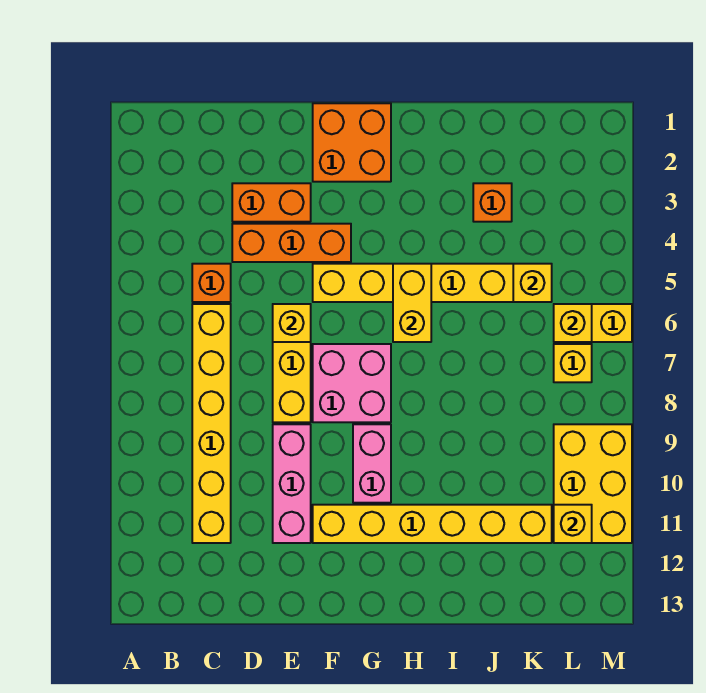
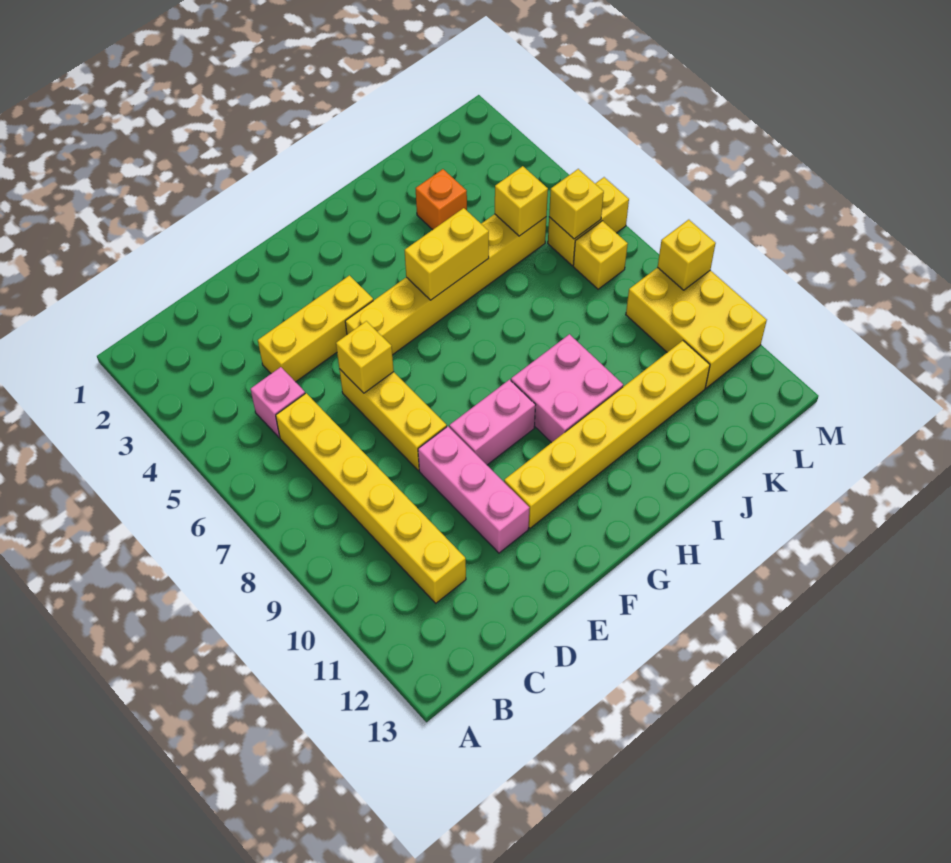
orange 1x1 brick [192,264,231,302] -> pink 1x1 brick [251,367,305,437]
orange 1x2 brick [232,183,311,222] -> none
orange 1x3 brick [232,224,351,262] -> yellow 1x3 brick [258,275,373,382]
orange 2x2 brick [313,103,391,182] -> none
pink 2x2 brick [313,344,391,422] -> pink 2x2 brick moved to [511,334,623,443]
pink 1x2 brick [353,424,391,503] -> pink 1x2 brick turned to [449,380,535,465]
yellow 1x2 brick [393,264,431,342] -> yellow 1x2 brick turned to [405,208,489,300]
yellow 1x1 brick [554,505,592,543] -> yellow 1x1 brick moved to [658,220,716,290]

